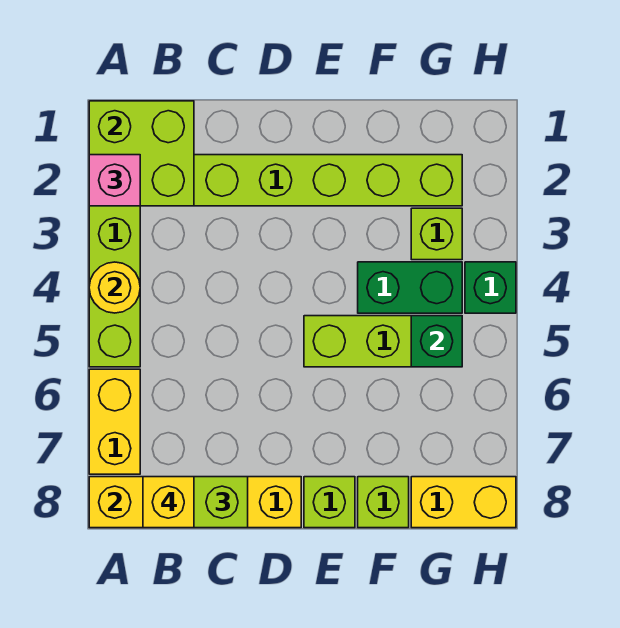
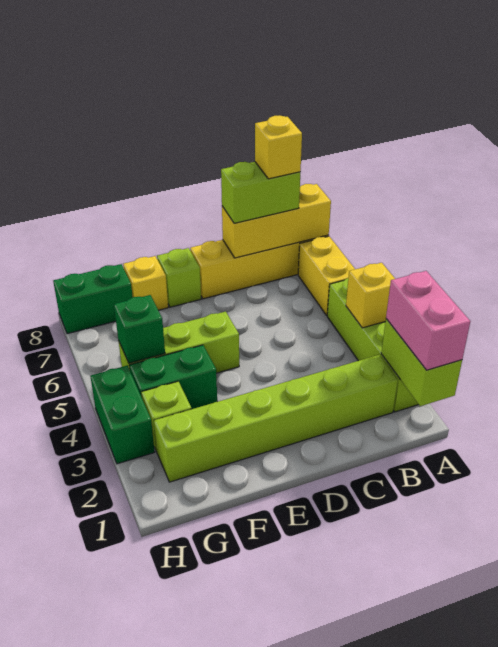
lime 2x2 brick [89,101,194,206] -> lime 1x2 brick [381,319,462,406]
pink 1x1 brick [89,155,140,206] -> pink 1x2 brick [386,271,470,370]
yellow 1x1 round brick [89,262,140,313] -> yellow 1x1 brick [346,263,395,328]
lime 1x1 brick [358,477,409,528] -> yellow 1x1 brick [123,256,168,310]
yellow 1x2 brick [411,477,516,528] -> green 1x2 brick [53,264,133,334]
green 1x1 brick [465,262,516,313] -> green 1x2 brick [90,366,154,464]

